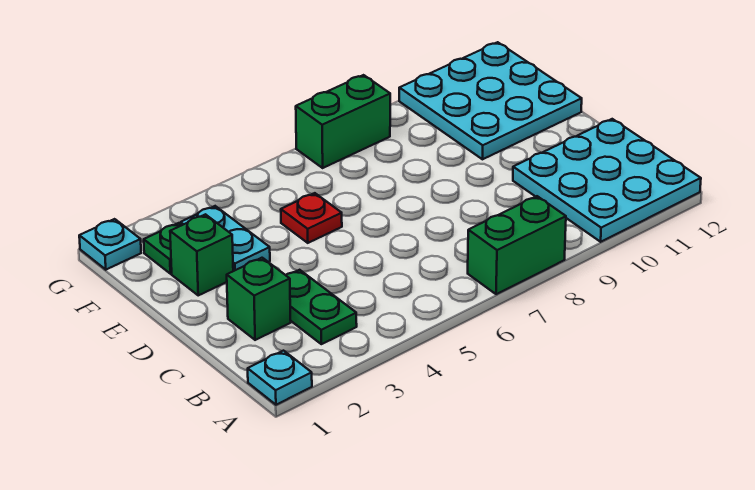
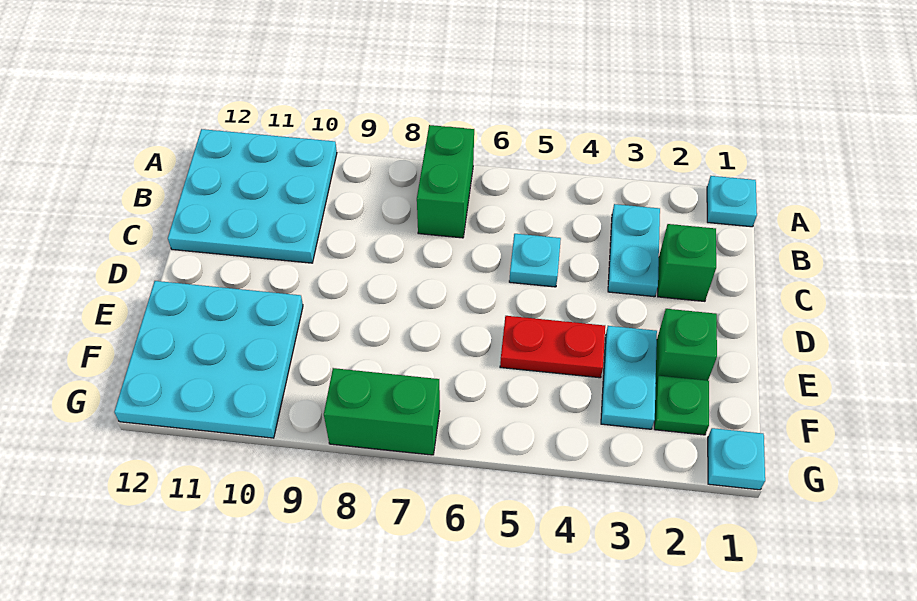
green 1x2 brick [468,196,566,294] -> green 1x2 brick turned to [417,125,474,238]
green 1x2 plate [286,270,357,344] -> cyan 1x2 plate [608,204,660,297]
none -> cyan 1x1 plate [509,234,561,287]
red 1x1 plate [281,193,342,243] -> red 1x2 plate [500,316,605,378]

